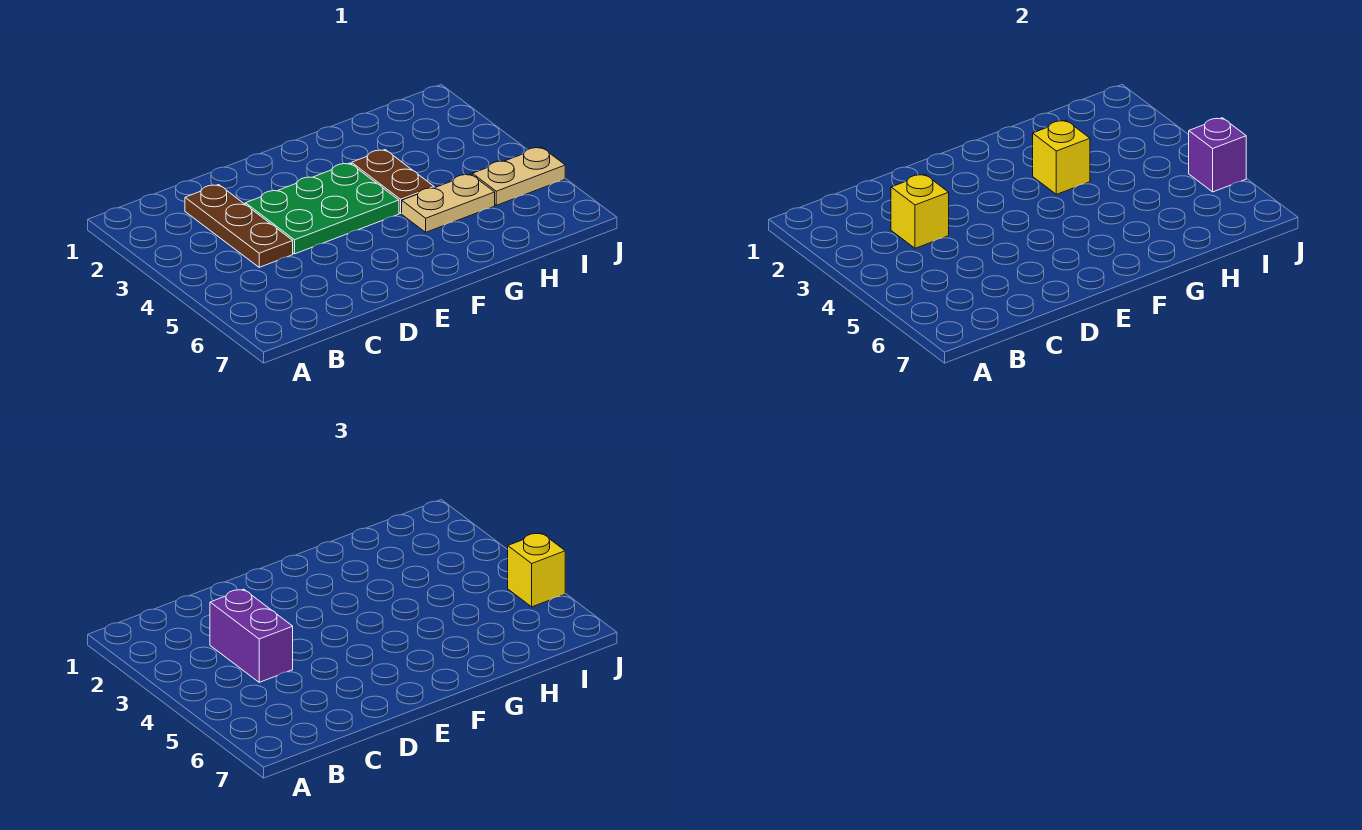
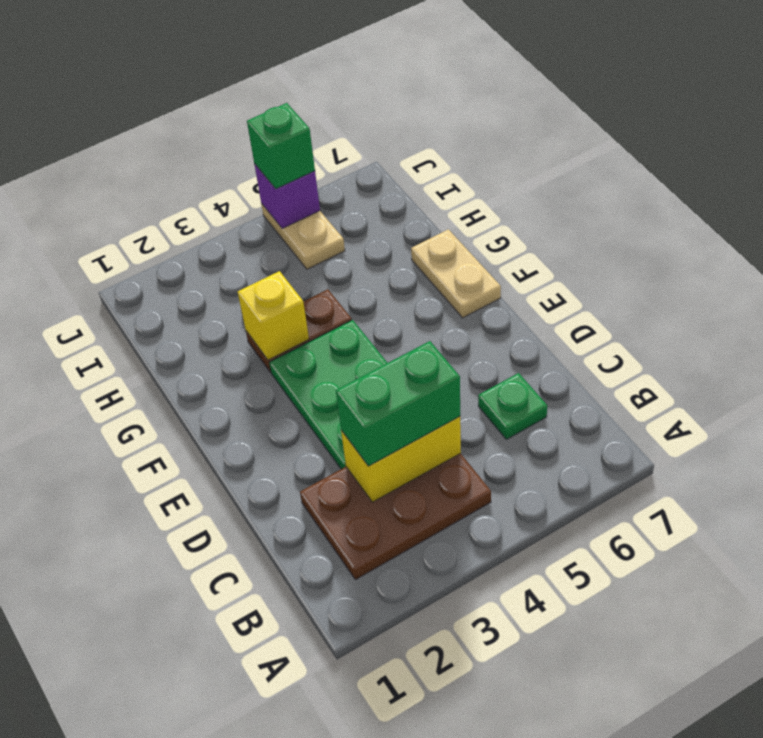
brown 1x3 plate [185,185,293,267] -> brown 2x3 plate [300,453,491,580]
yellow 1x1 brick [891,174,949,248] -> yellow 1x2 brick [341,416,461,502]
purple 1x2 brick [210,589,293,682] -> green 1x2 brick [336,341,460,466]
none -> green 1x1 plate [478,373,547,439]
tan 1x2 plate [402,174,495,232] -> tan 1x2 plate moved to [411,229,501,318]
yellow 1x1 brick [508,533,565,607] -> green 1x1 brick [247,103,315,189]

